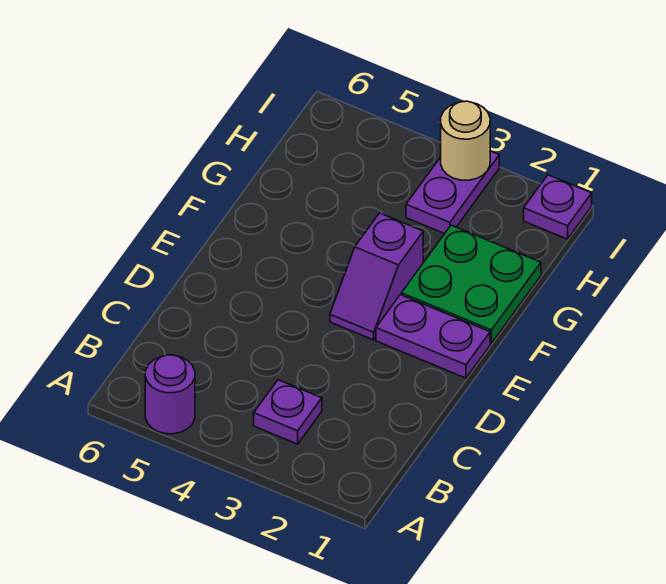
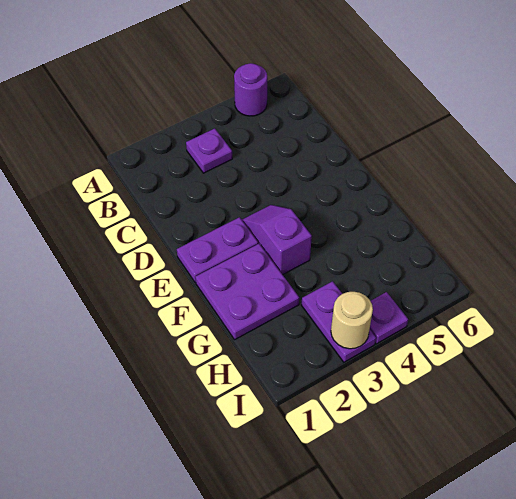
green 2x2 plate [401,225,541,343] -> purple 2x2 plate [196,244,299,339]
purple 1x1 plate [524,175,592,239] -> purple 1x1 plate moved to [370,292,408,344]

